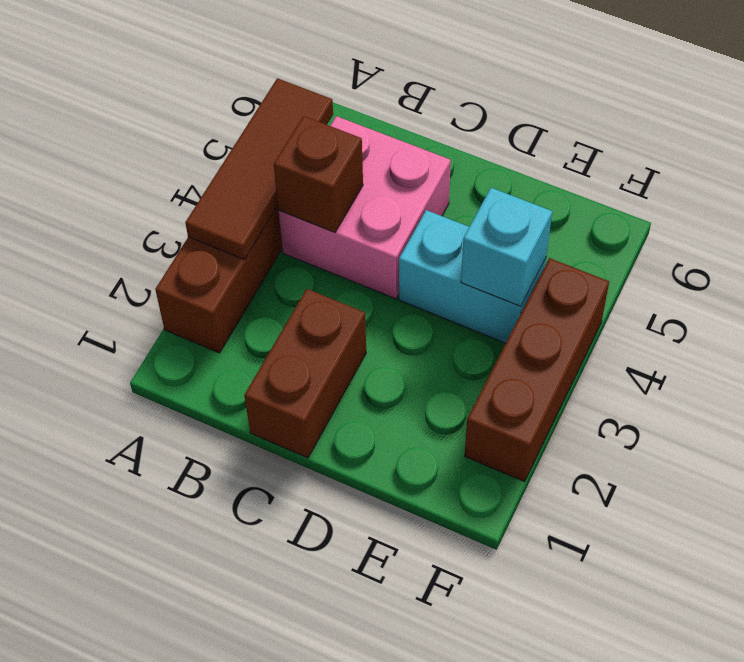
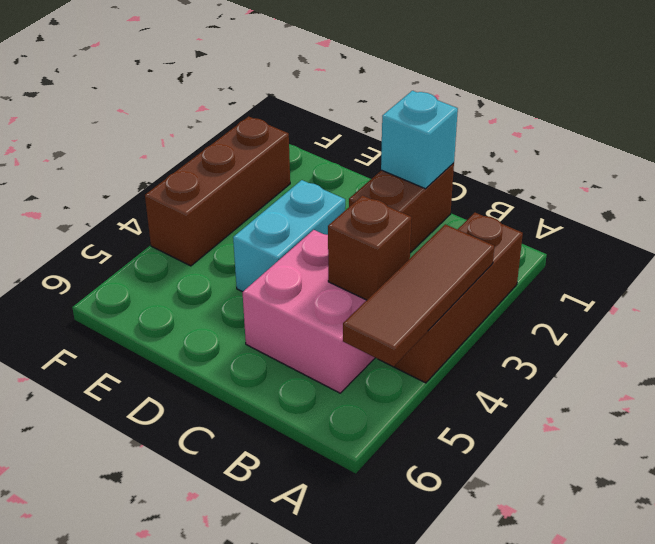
cyan 1x2 brick [399,210,546,343] -> cyan 1x2 brick turned to [233,180,345,292]
cyan 1x1 brick [461,188,552,306] -> cyan 1x1 brick moved to [381,91,458,189]

